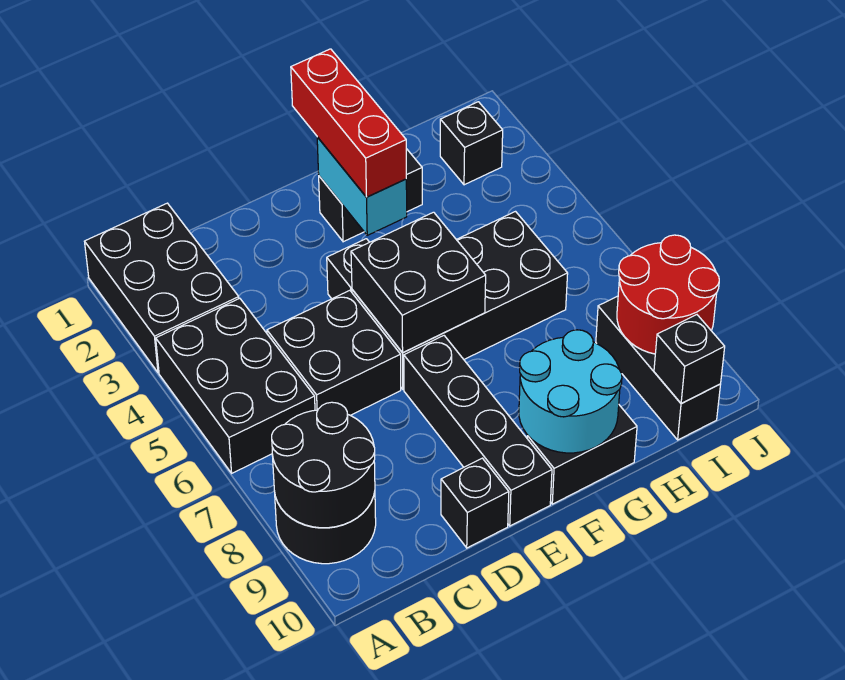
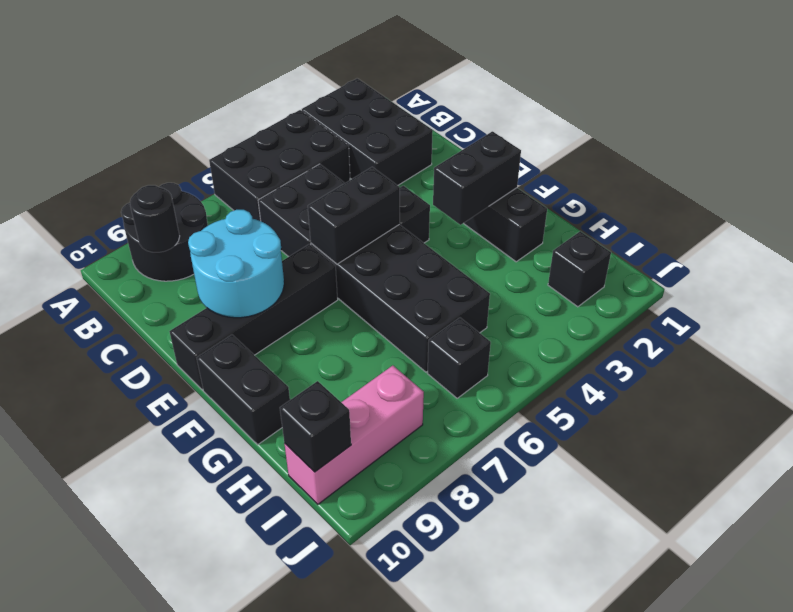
black 2x3 brick [85,203,239,373] -> black 2x3 brick turned to [302,78,433,185]
black 2x2 round brick [272,402,375,528] -> black 1x1 round brick [130,185,180,252]
black 1x1 brick [441,458,509,548] -> black 1x1 brick moved to [427,318,491,398]
black 2x2 brick [351,212,486,353] -> black 1x2 brick [308,167,400,264]
red 1x3 brick [291,49,406,197] -> none
cyan 1x2 brick [317,137,407,235] -> black 1x2 brick [433,131,521,225]
cyan 2x2 round brick [519,330,622,453] -> cyan 2x2 round brick moved to [188,210,284,318]
black 1x3 brick [596,296,721,440] -> pink 1x3 brick [284,366,424,504]
red 2x2 round brick [617,235,719,354] -> none

